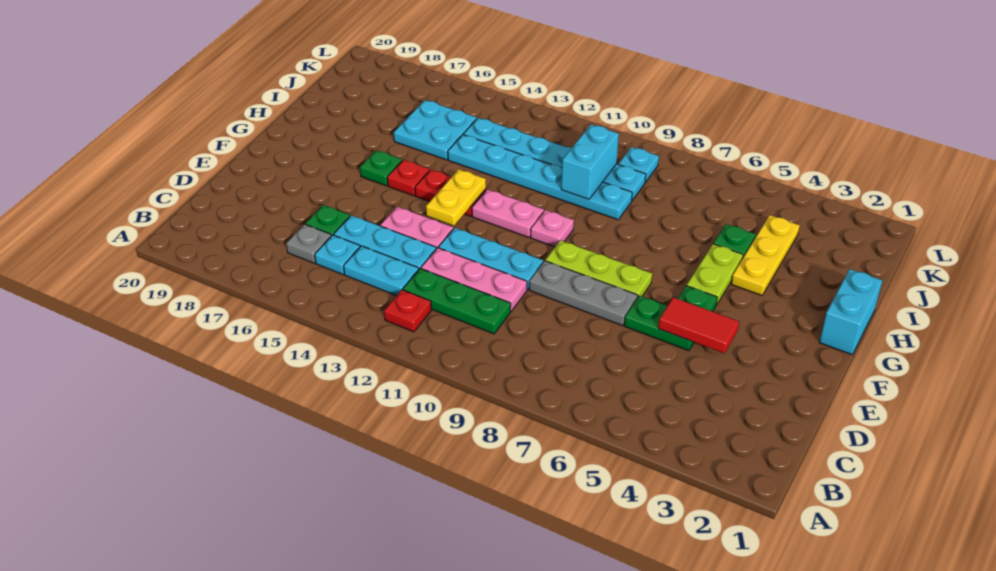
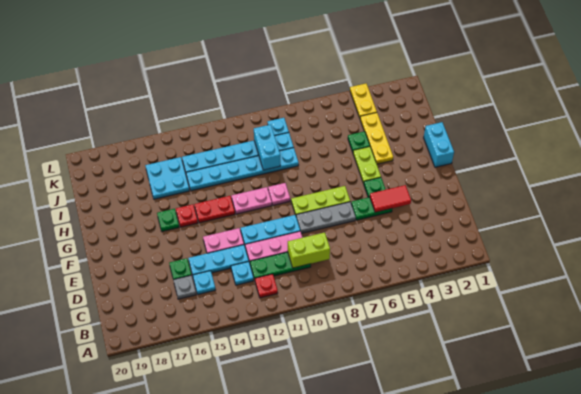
none -> lime 1x2 brick [288,233,330,268]
cyan 1x2 plate [344,246,419,296] -> cyan 1x1 plate [231,262,254,285]
yellow 1x2 plate [426,169,486,226] -> yellow 1x2 plate moved to [350,84,377,118]

